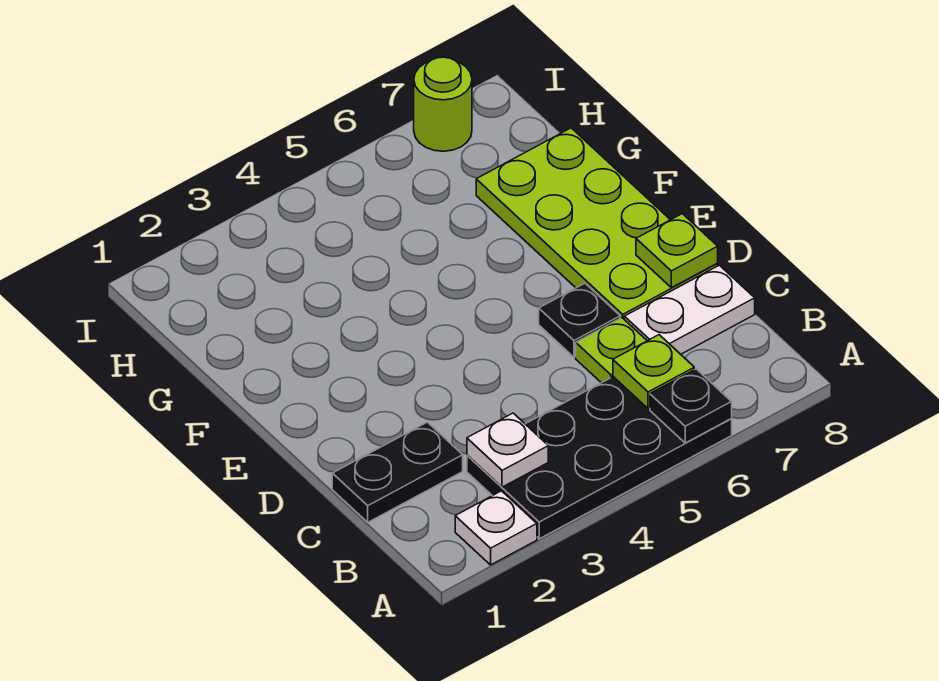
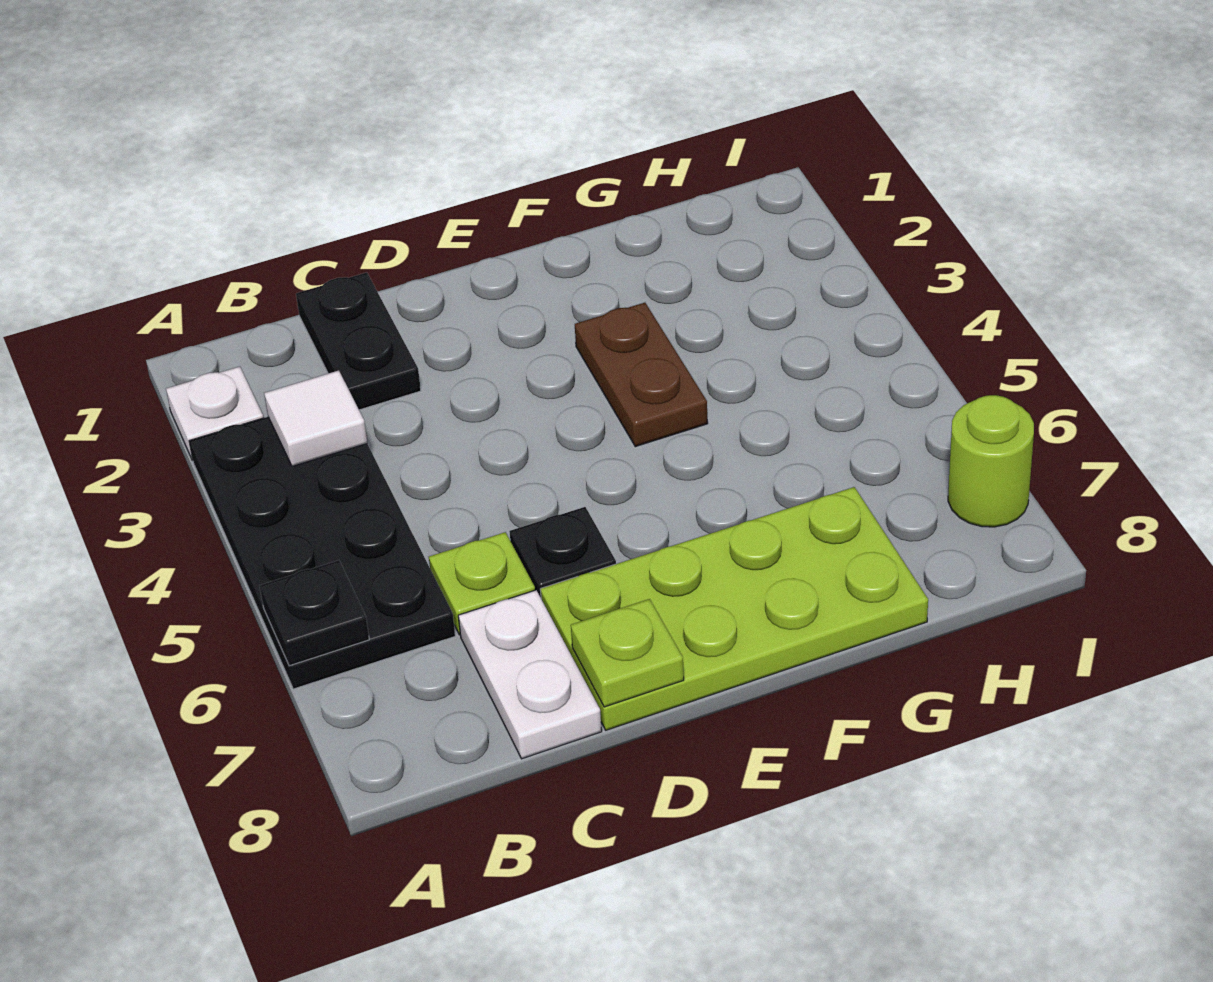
white 1x1 plate [467,413,548,487] -> white 1x1 tile [264,370,367,467]
lime 1x1 plate [613,335,694,409] -> none
none -> brown 1x2 plate [575,303,708,447]

